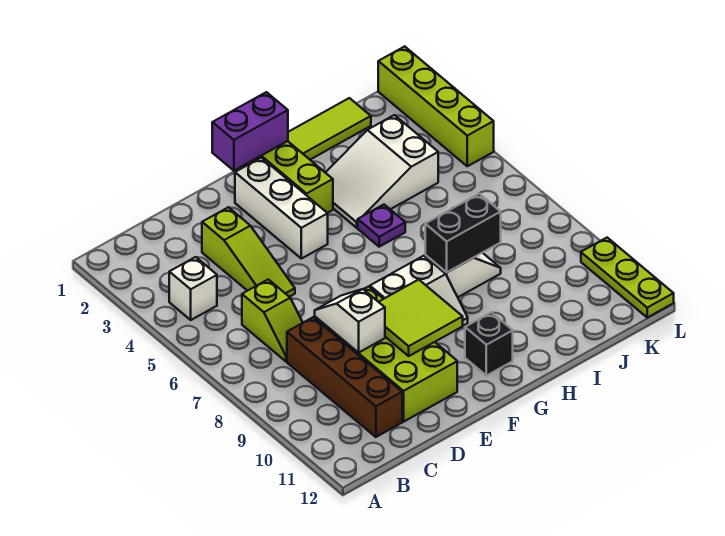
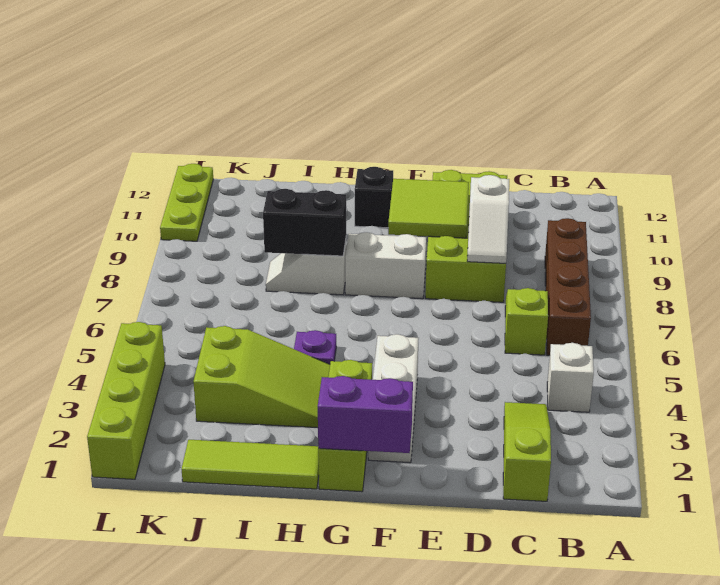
brown 1x4 brick [287,317,402,437] -> brown 1x4 brick moved to [545,218,591,355]
lime 1x3 slope [202,207,295,297] -> lime 1x3 slope moved to [503,402,551,501]
white 2x3 slope [326,115,438,228] -> lime 2x3 slope [193,326,330,428]

